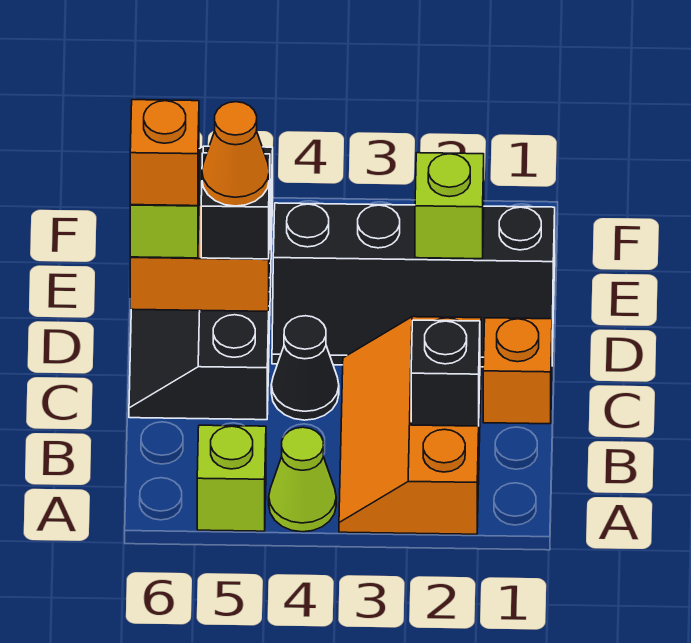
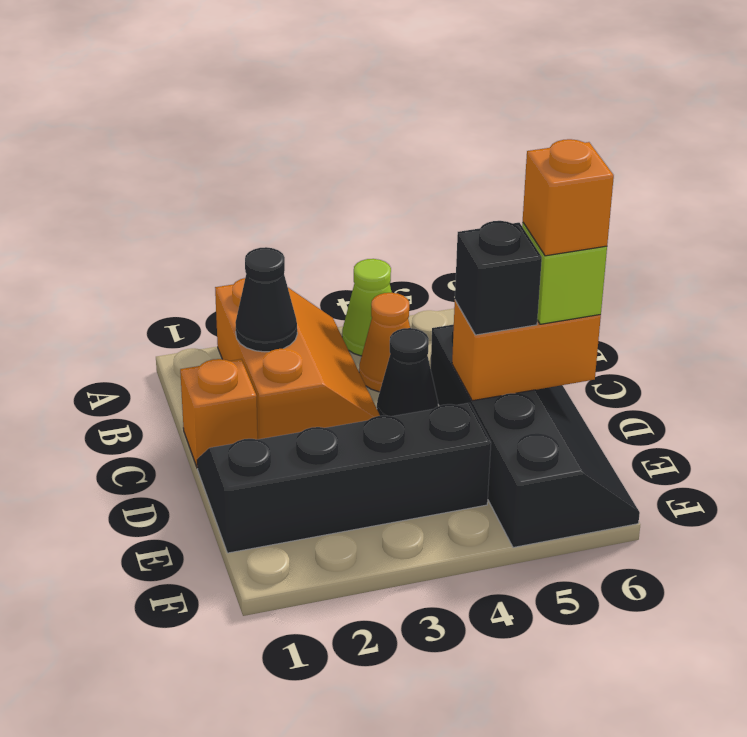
lime 1x1 brick [197,425,266,531] -> none
black 1x1 brick [411,320,480,426] -> black 1x1 cone [235,247,297,352]
orange 1x1 cone [202,102,269,206] -> orange 1x1 cone moved to [359,293,410,392]
lime 1x1 brick [415,153,484,259] -> none

